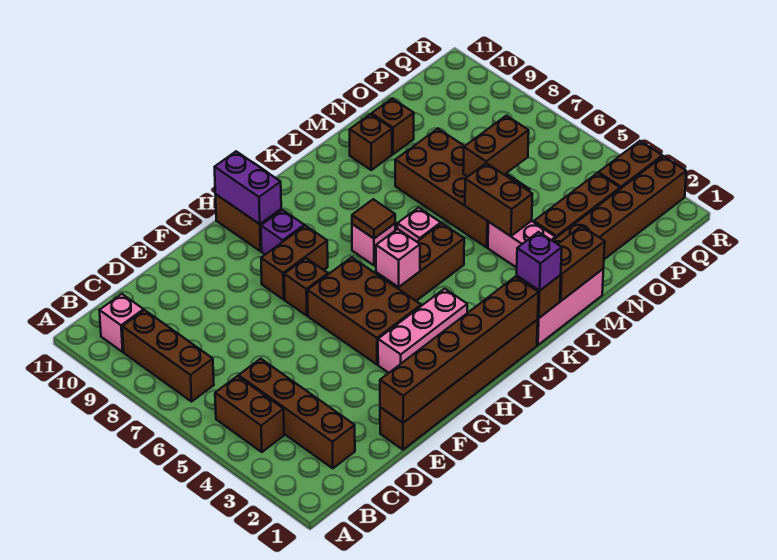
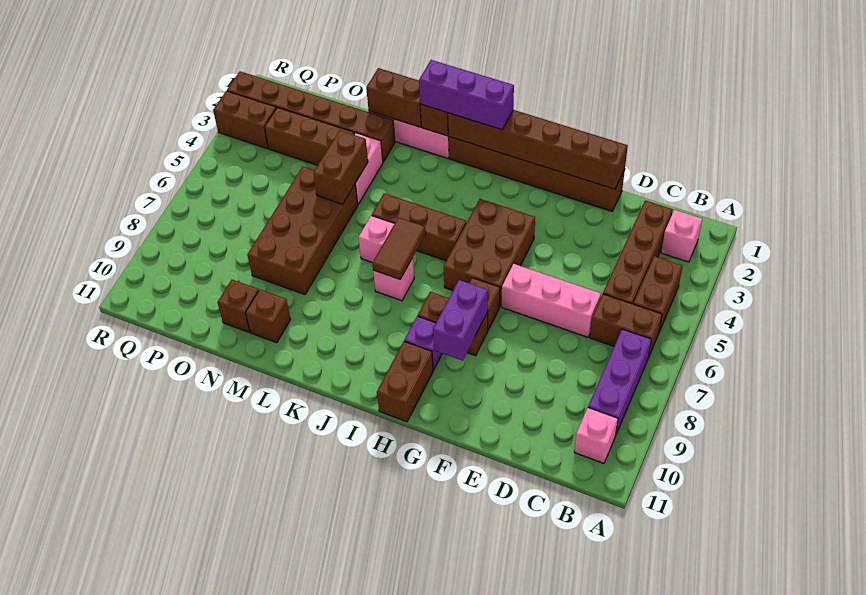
brown 1x3 brick [122,310,214,402] -> purple 1x3 brick [588,329,651,436]
pink 1x3 brick [378,289,467,373] -> pink 1x3 brick moved to [502,264,601,337]
purple 1x2 brick [215,151,281,224] -> purple 1x2 brick moved to [433,280,488,361]
pink 1x1 brick [376,229,420,287] -> pink 1x1 brick moved to [661,210,702,262]
brown 1x1 tile [352,199,395,238] -> brown 1x2 tile [372,218,426,279]
purple 1x1 brick [517,232,562,291] -> purple 1x3 brick [419,60,514,130]
brown 1x2 brick [463,116,529,177] -> brown 1x2 brick moved to [590,294,662,358]

